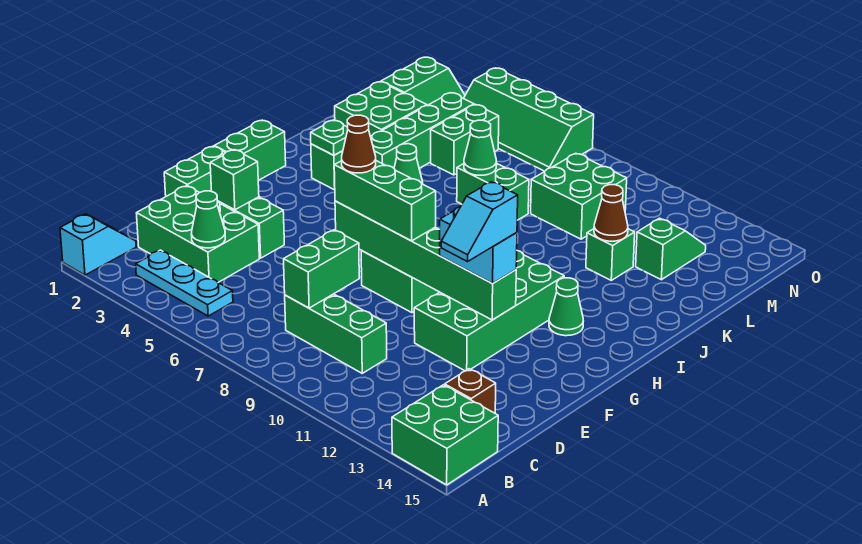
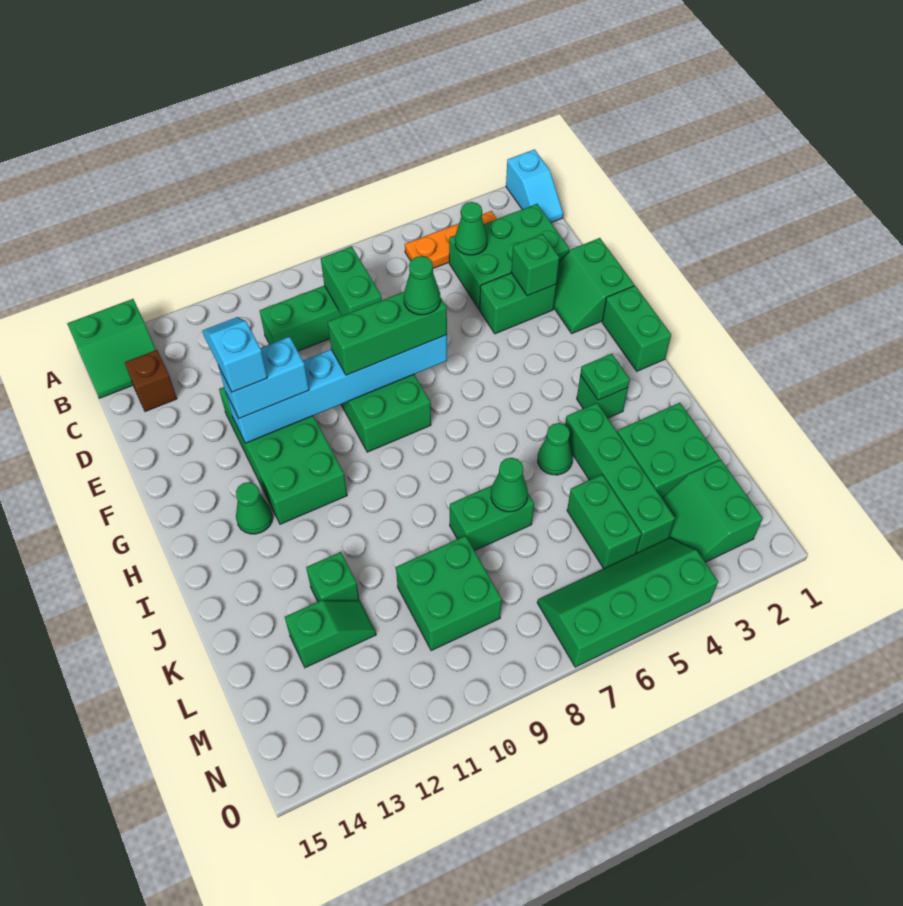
green 2x2 brick [392,385,498,485] -> green 2x2 slope [67,299,156,398]
cyan 1x3 plate [136,250,233,316] -> orange 1x3 plate [405,211,497,268]
green 1x6 brick [335,201,516,320] -> cyan 1x6 brick [226,335,447,443]
brown 1x1 cone [342,115,376,173] -> green 1x1 cone [404,256,440,315]
brown 1x1 cone [594,185,628,241] -> none
green 1x2 slope [636,218,706,280] -> green 1x2 slope turned to [285,600,376,668]

